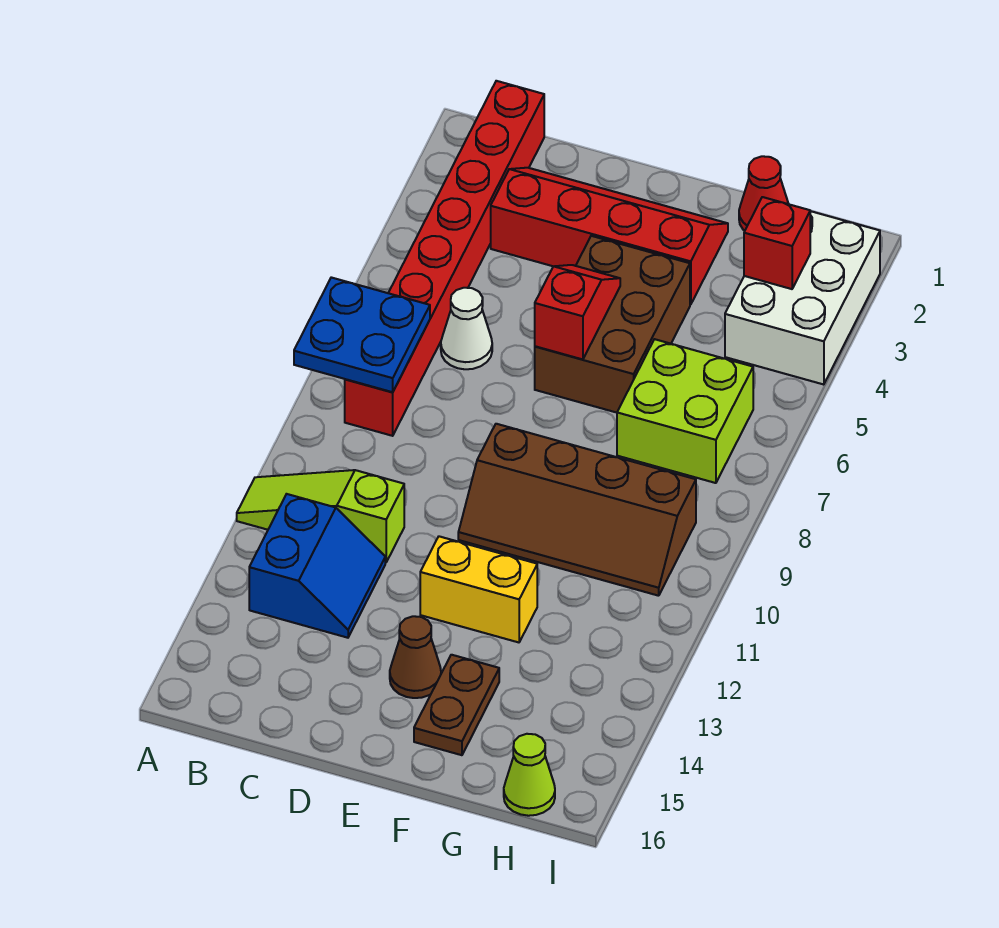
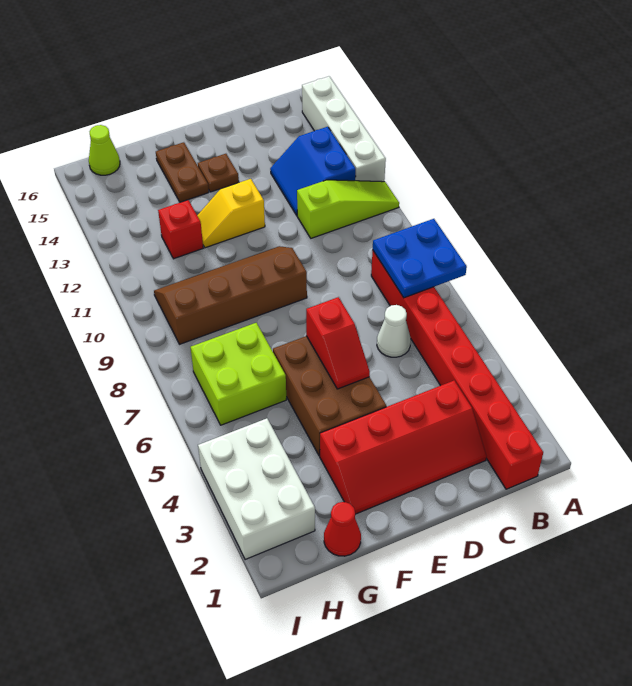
none -> white 1x4 brick [302,76,386,182]
yellow 1x2 brick [420,536,537,642] -> yellow 1x2 slope [197,179,265,248]
brown 1x1 cone [390,616,441,698] -> brown 1x1 plate [198,154,239,192]
red 1x1 brick [744,197,810,289] -> red 1x1 brick moved to [158,200,203,259]

